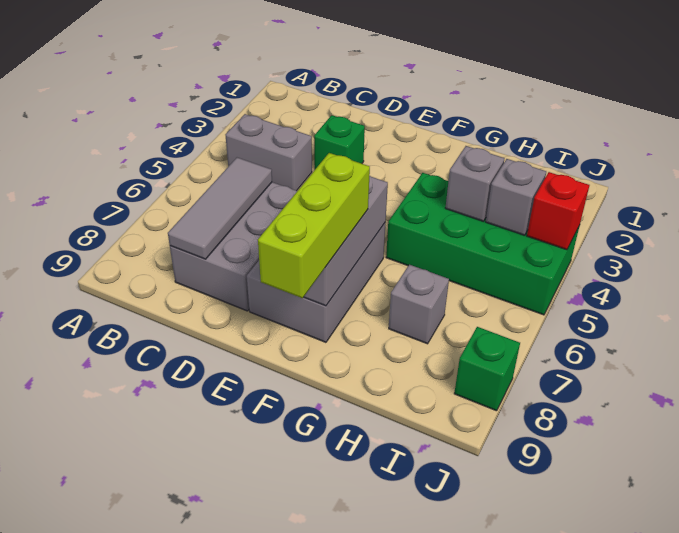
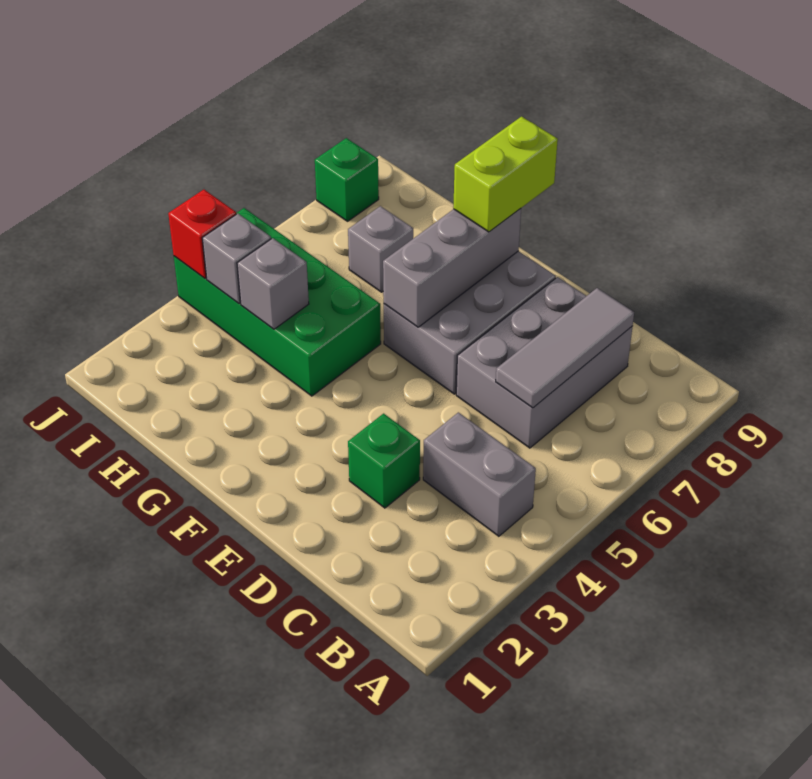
lime 1x3 brick [258,153,370,298] -> lime 1x2 brick [453,117,558,232]

